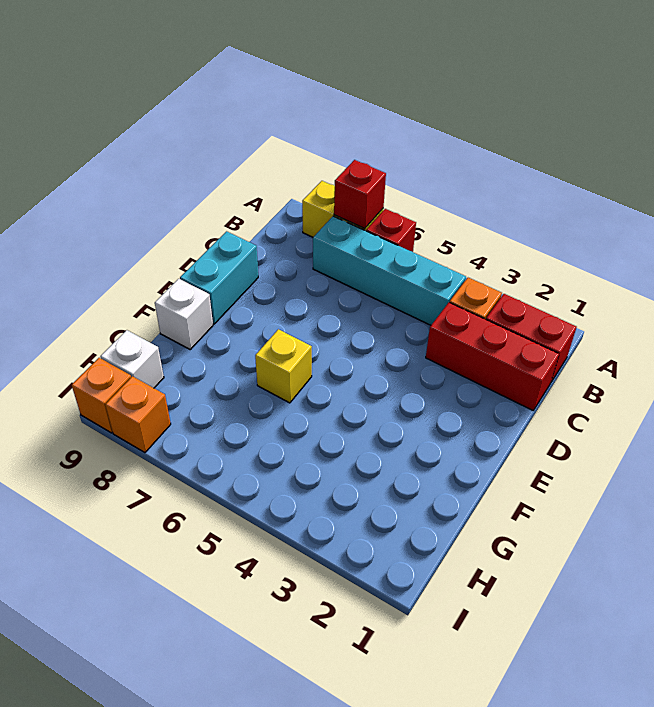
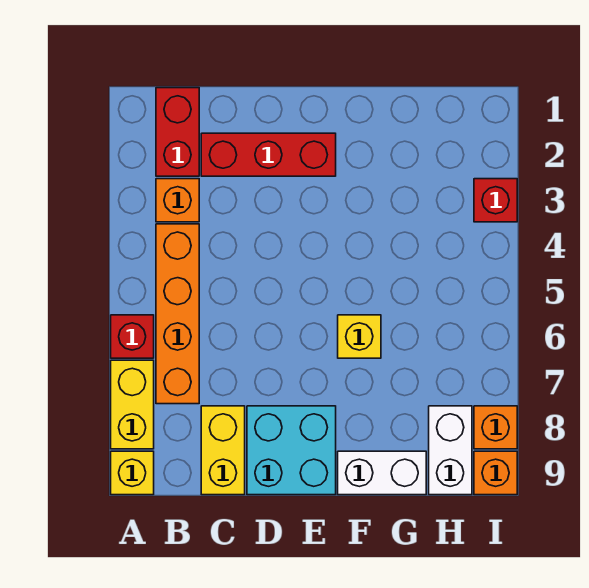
red 1x1 brick [334,160,386,228] -> red 1x1 brick moved to [474,179,517,222]
none -> yellow 1x1 brick [111,451,154,495]
cyan 1x4 brick [313,216,466,325] -> orange 1x4 brick [156,224,199,404]
red 1x3 brick [426,302,559,410] -> red 1x3 brick turned to [201,133,336,176]
none -> yellow 1x2 brick [201,406,245,495]
cyan 1x2 brick [180,231,258,324] -> cyan 2x2 brick [247,406,336,495]
white 1x1 brick [155,279,213,349] -> white 1x2 brick [338,451,426,495]
white 1x1 brick [101,330,164,388] -> white 1x2 brick [429,406,472,495]

